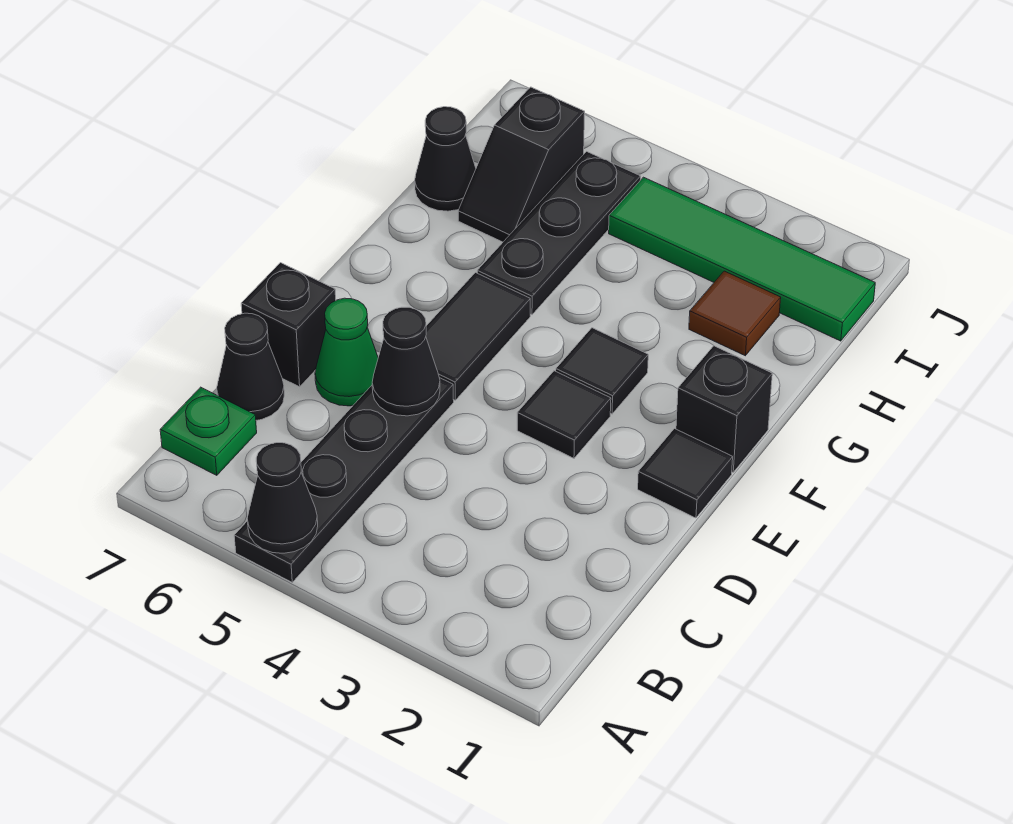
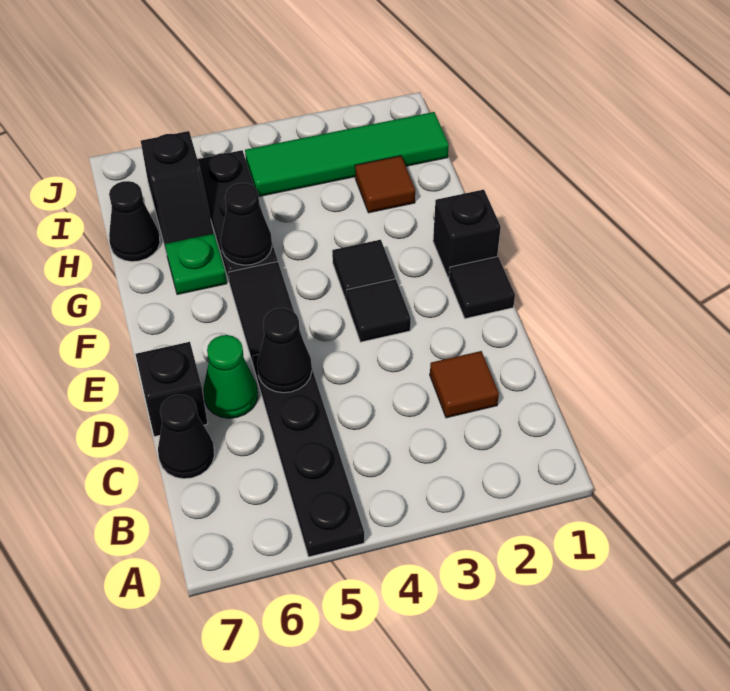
black 1x1 cone [247,443,318,553] -> black 1x1 cone moved to [221,183,272,265]
green 1x1 plate [160,387,257,475] -> green 1x1 plate moved to [165,234,227,295]
none -> brown 1x1 tile [430,351,499,418]

